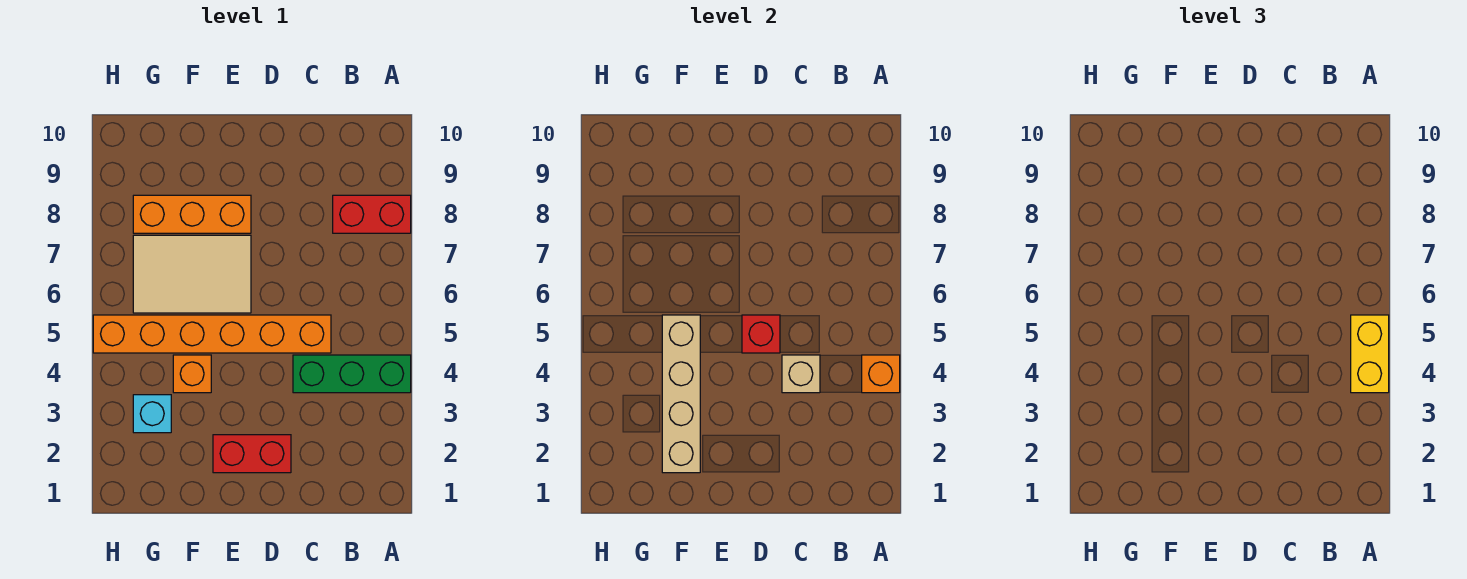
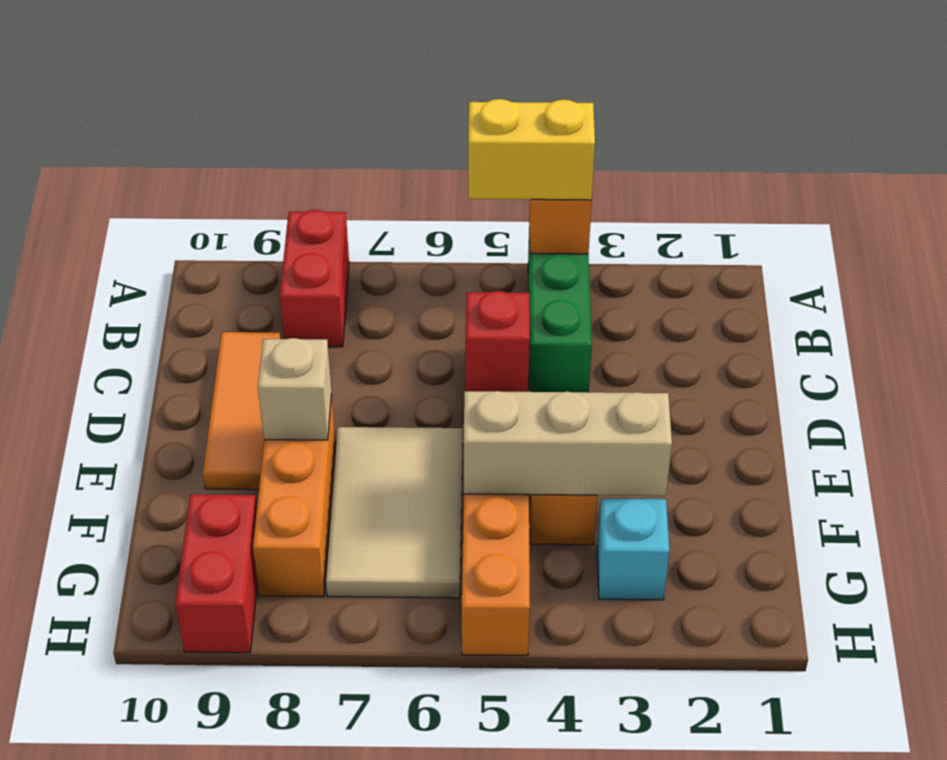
tan 1x1 brick [782,355,820,393] -> tan 1x1 brick moved to [258,338,332,440]
none -> orange 1x3 tile [203,332,281,490]
red 1x2 brick [213,435,291,473] -> red 1x2 brick moved to [175,494,258,653]
tan 1x4 brick [662,315,700,473] -> tan 1x3 brick [463,391,672,496]

